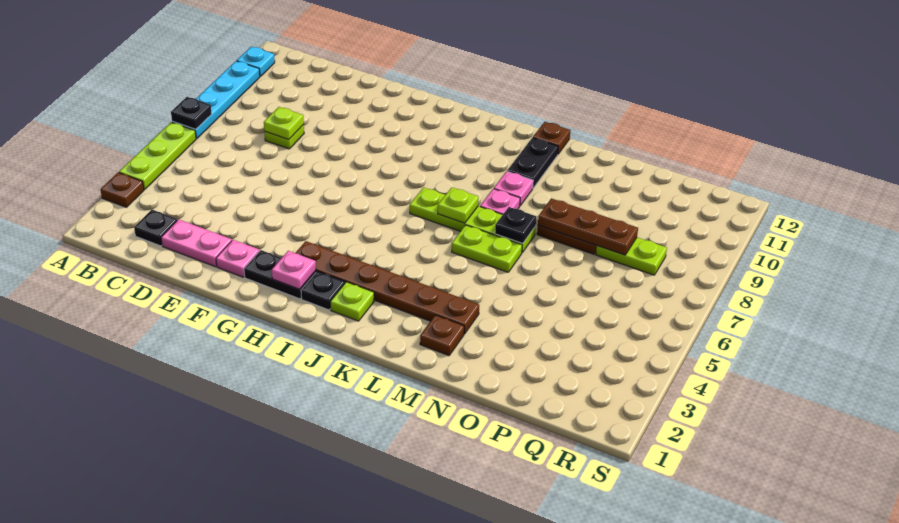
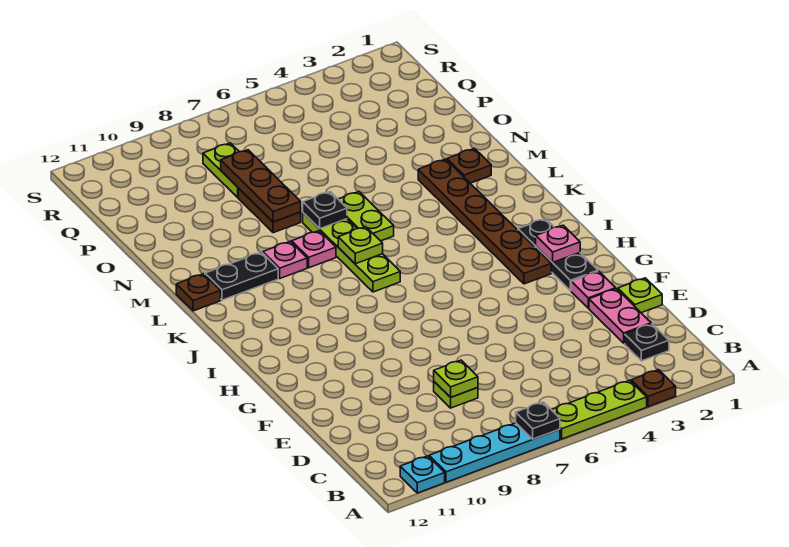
lime 1x1 plate [330,282,374,321] -> lime 1x1 plate moved to [618,278,662,313]

